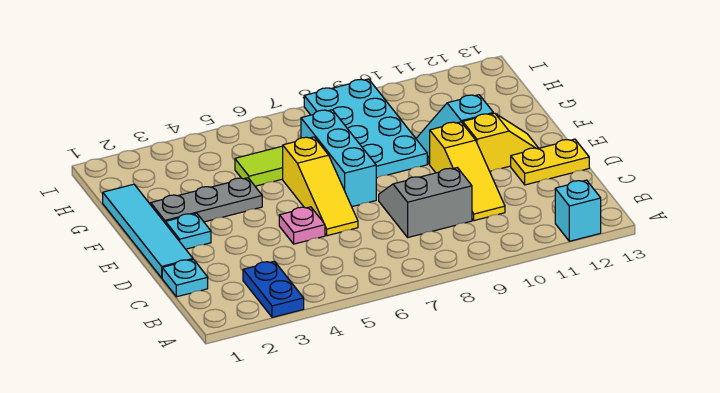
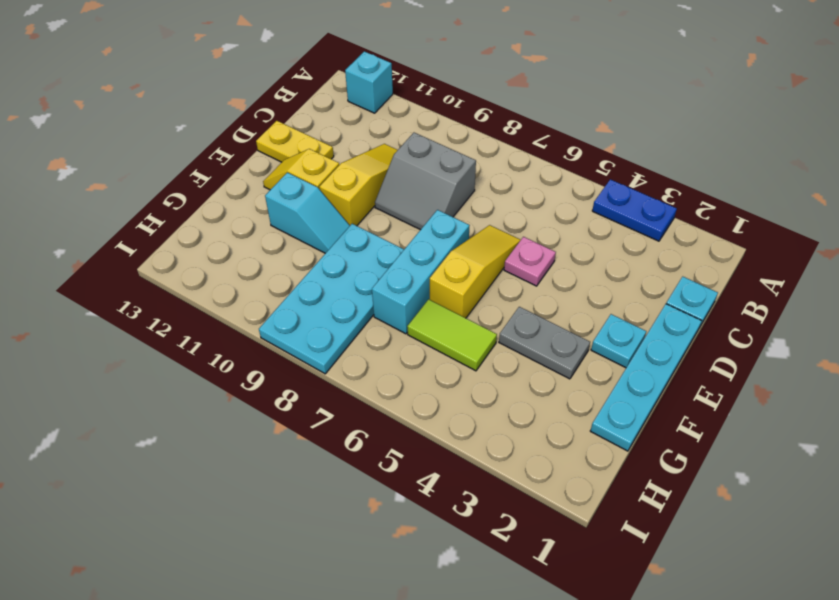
blue 1x2 plate [243,261,304,317] -> blue 1x2 plate turned to [592,179,677,241]
cyan 1x4 tile [103,184,193,278] -> cyan 1x4 plate [590,304,702,451]
grey 1x3 plate [151,178,262,224] -> grey 1x2 plate [499,307,590,379]

